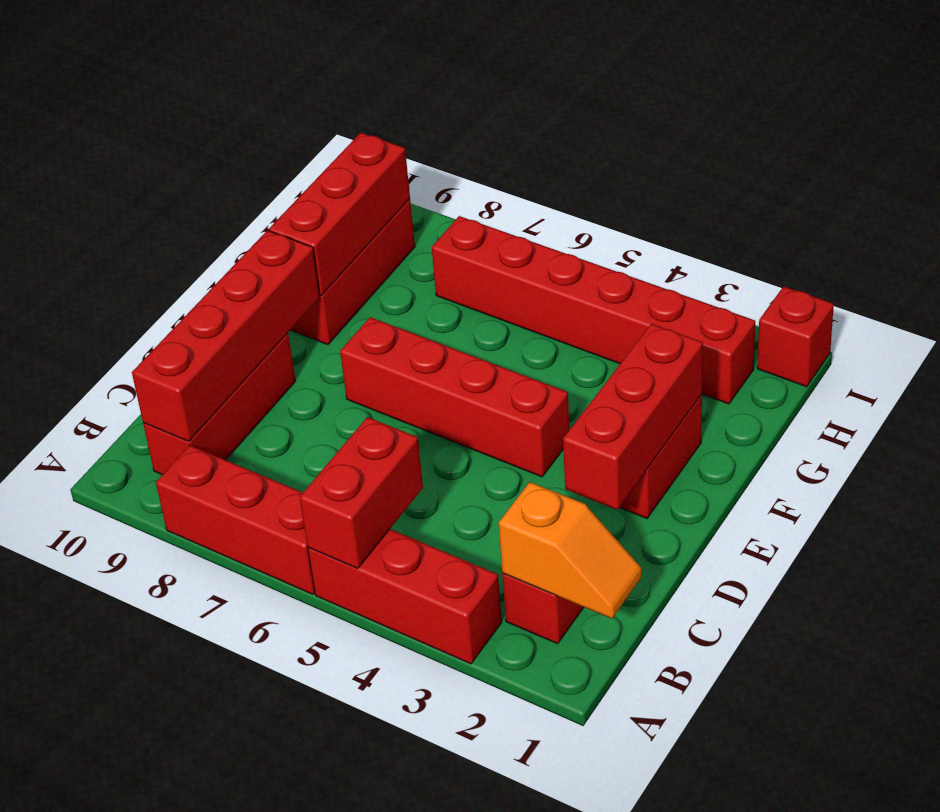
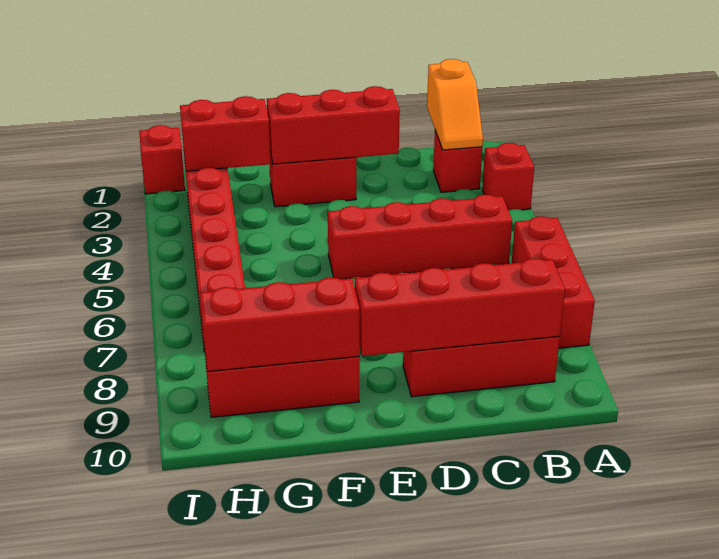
red 1x3 brick [308,529,502,664] -> red 1x1 brick [482,143,534,211]
red 1x2 brick [300,417,423,568] -> red 1x2 brick moved to [180,96,271,171]
orange 1x2 slope [499,482,642,619] -> orange 1x2 slope turned to [427,59,483,150]
red 1x4 brick [340,317,569,477] -> red 1x4 brick turned to [328,194,512,279]

